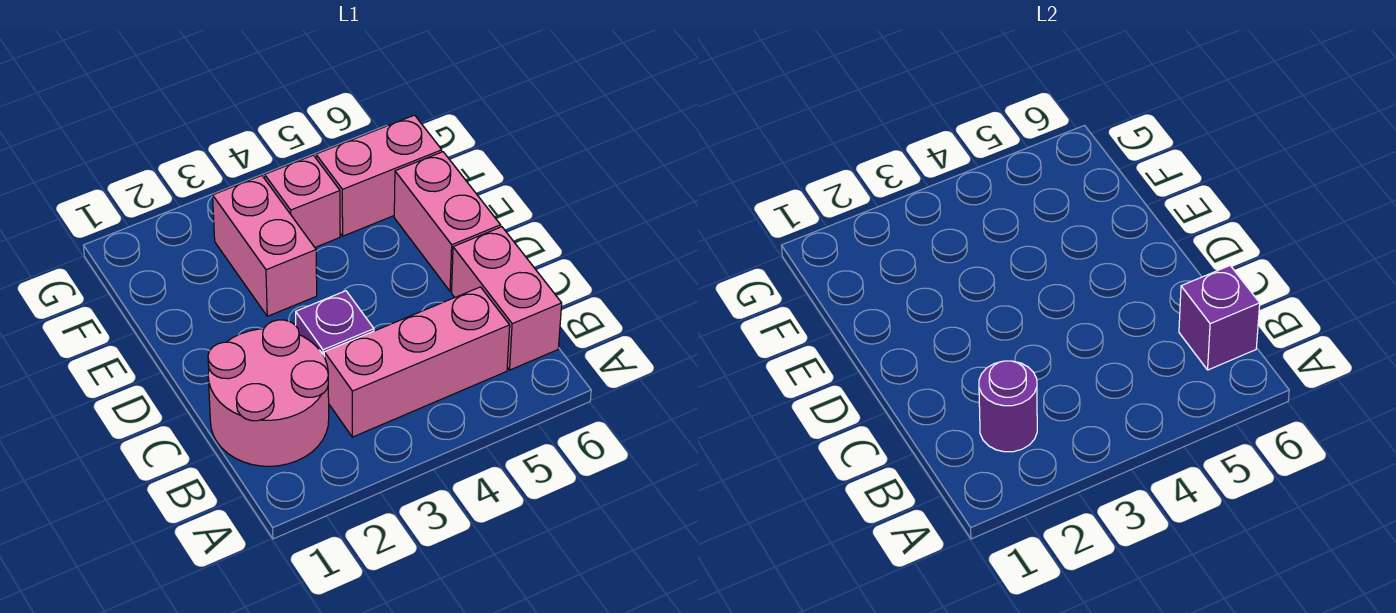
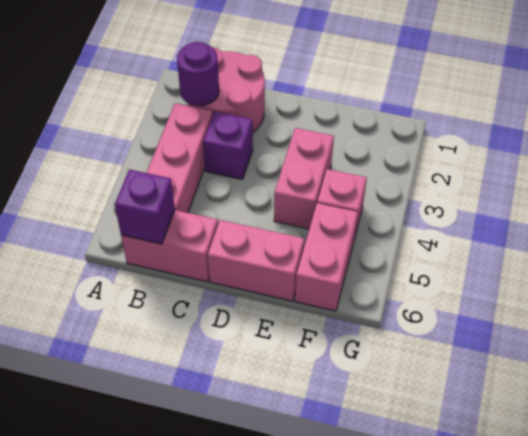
pink 1x2 brick [213,176,317,316] -> pink 1x2 brick turned to [274,128,334,229]

